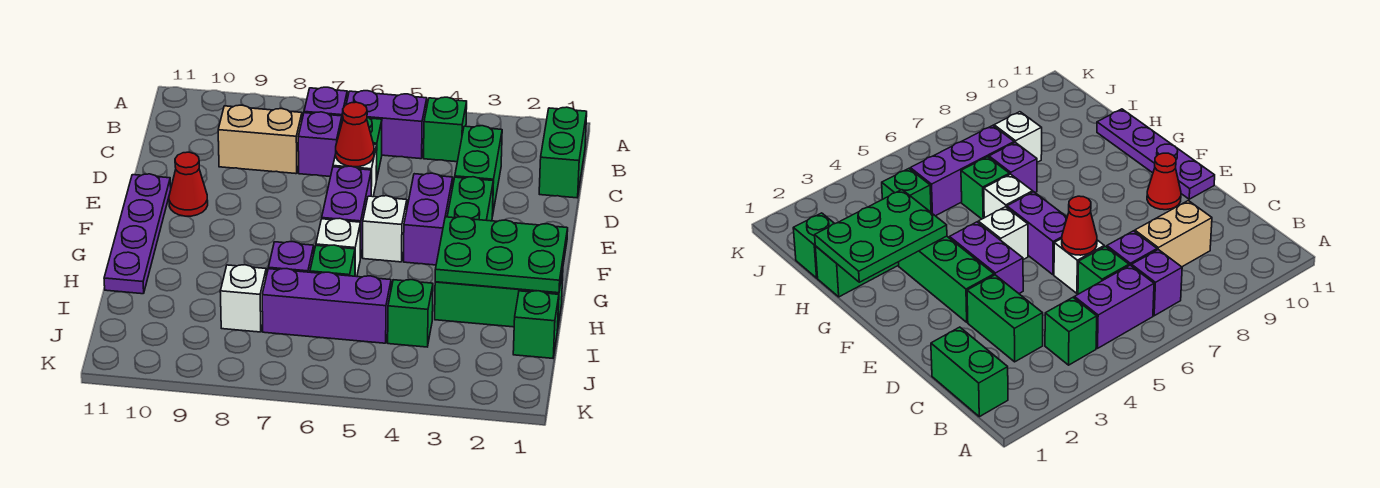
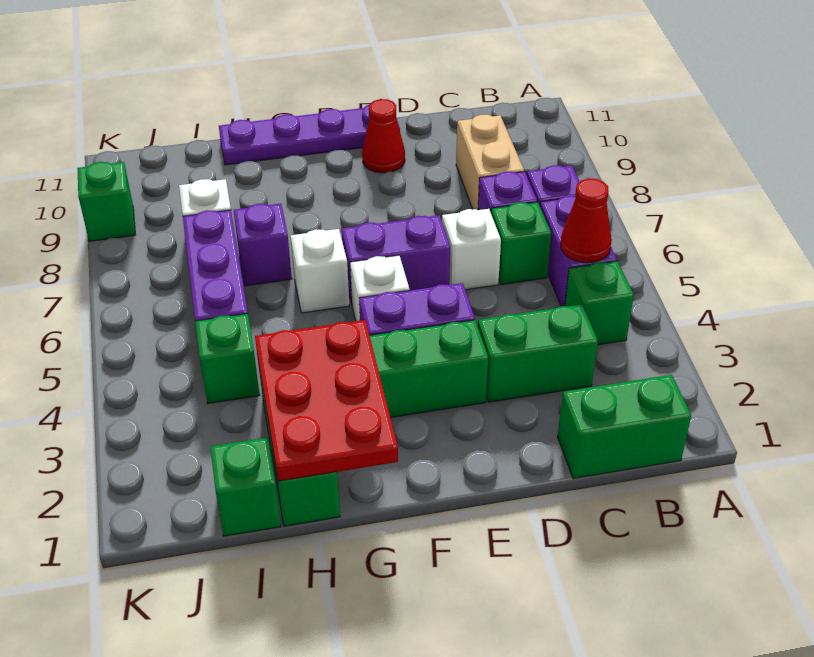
red 1x1 cone [336,102,374,167] -> red 1x1 cone moved to [560,178,612,263]
green 2x3 plate [435,217,568,293] -> red 2x3 plate [255,320,398,481]
green 1x1 brick [310,245,355,276] -> green 1x1 brick moved to [77,162,135,241]

